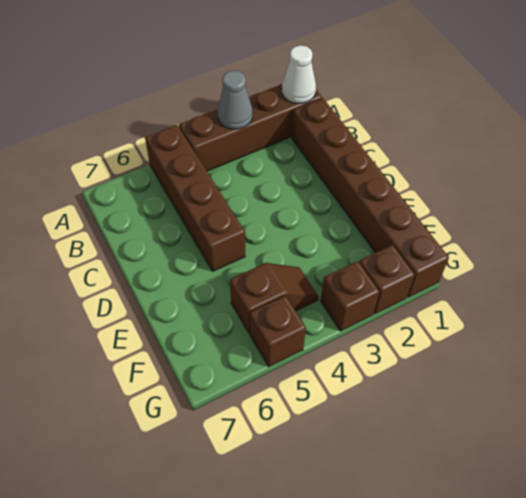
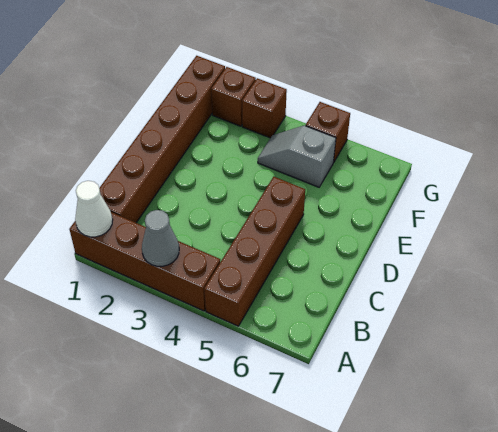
brown 1x2 slope [230,263,318,333] -> grey 1x2 slope [258,126,336,187]

